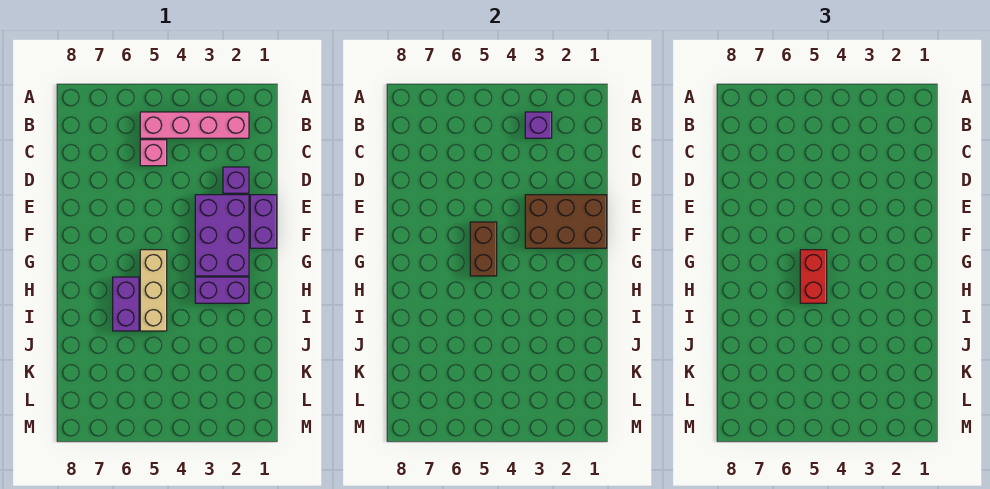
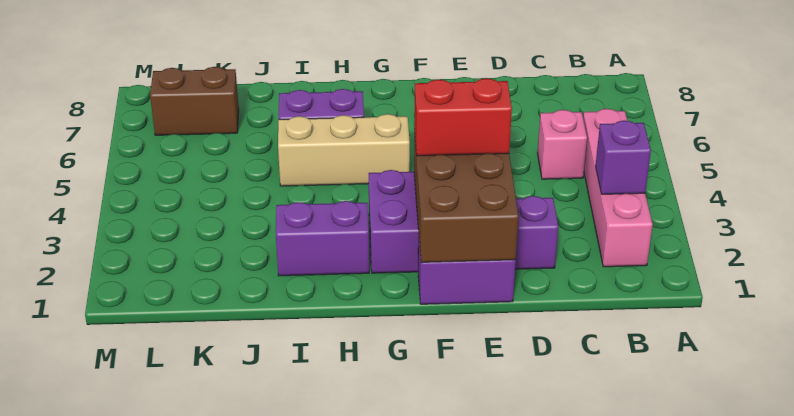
brown 1x2 brick [470,222,497,276] -> brown 1x2 brick moved to [150,67,239,135]
red 1x2 brick [800,250,827,303] -> red 1x2 brick moved to [414,78,512,156]
purple 1x2 brick [195,277,249,303] -> purple 1x2 brick turned to [276,201,369,276]

